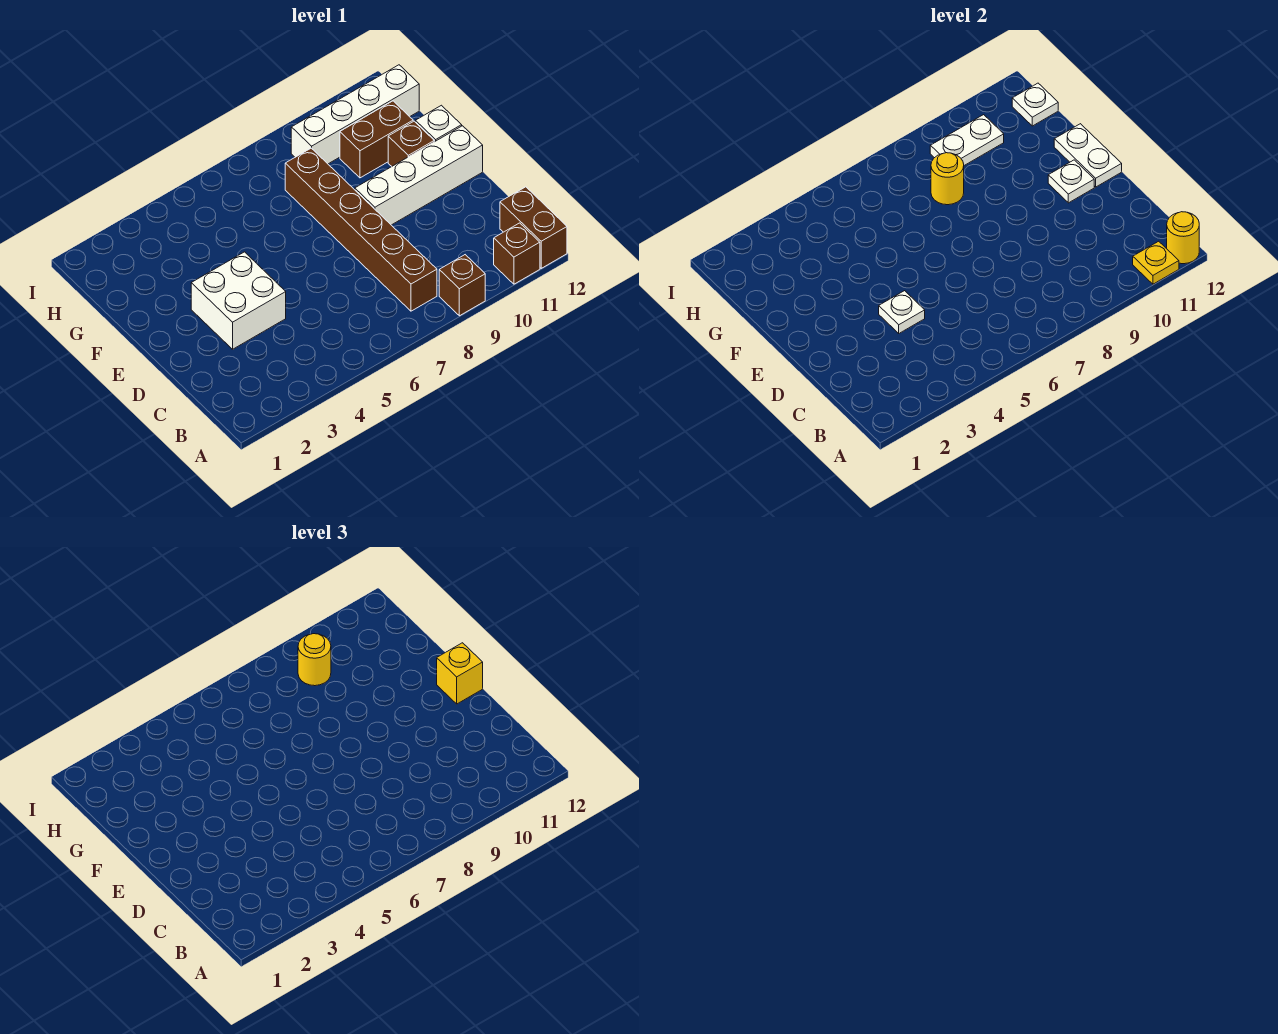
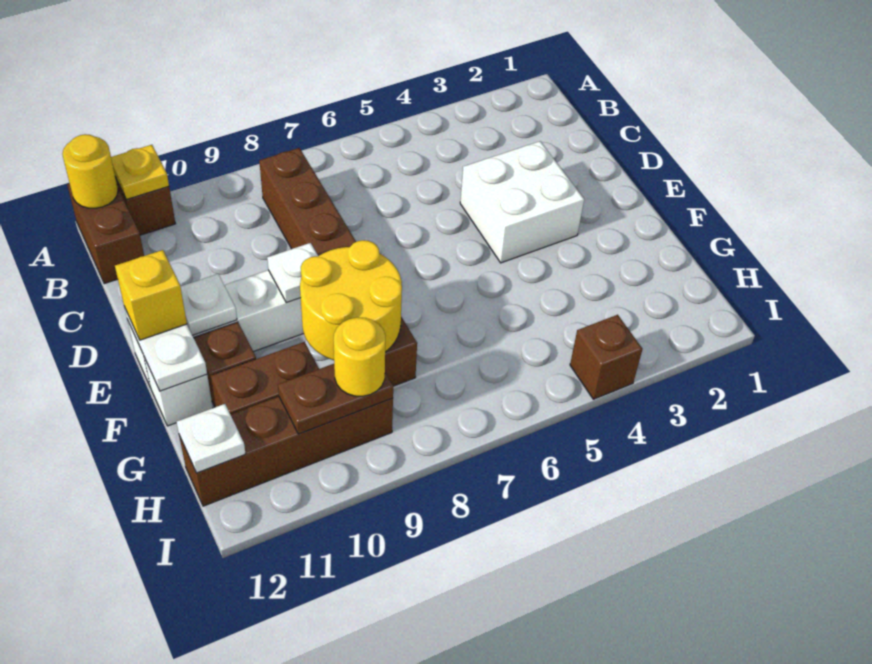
brown 1x1 brick [439,255,485,316] -> brown 1x1 brick moved to [570,315,642,399]
white 1x1 plate [879,291,925,333] -> white 1x1 plate moved to [267,243,318,302]
yellow 1x1 round brick [931,153,964,205] -> yellow 2x2 round brick [300,240,402,360]
white 1x4 brick [291,65,419,164] -> brown 1x4 brick [179,397,393,506]
white 1x2 plate [930,115,1004,165] -> brown 1x2 plate [278,364,393,434]

